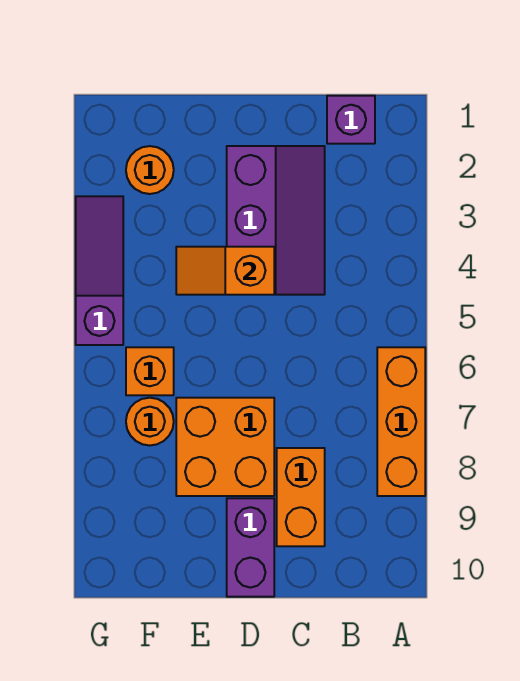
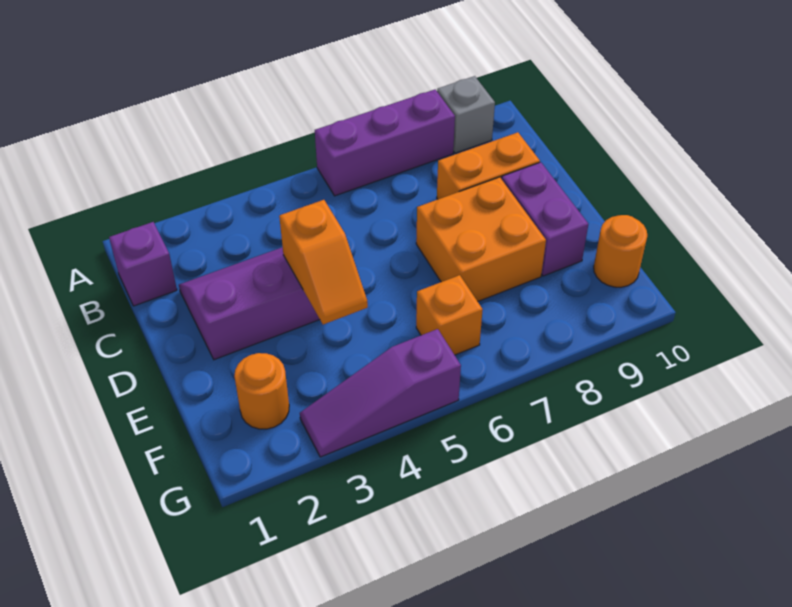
orange 1x3 brick [377,347,425,496] -> purple 1x3 brick [315,90,455,196]
none -> grey 1x1 brick [437,76,495,153]
purple 1x2 brick [227,498,274,597] -> purple 1x2 brick turned to [502,162,588,276]
orange 1x1 round brick [126,398,174,446] -> orange 1x1 round brick moved to [594,215,647,287]

